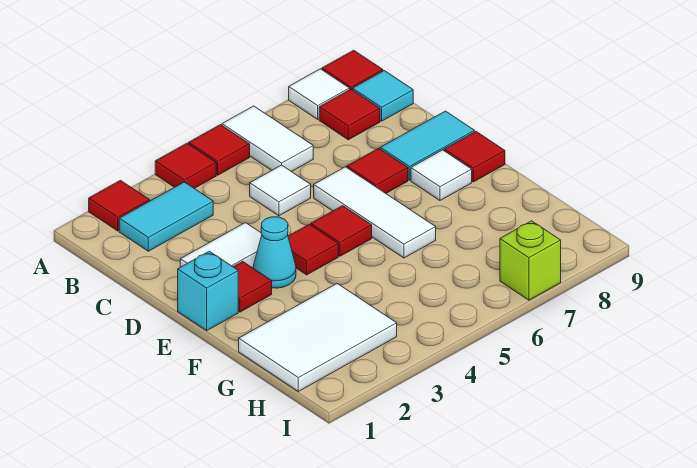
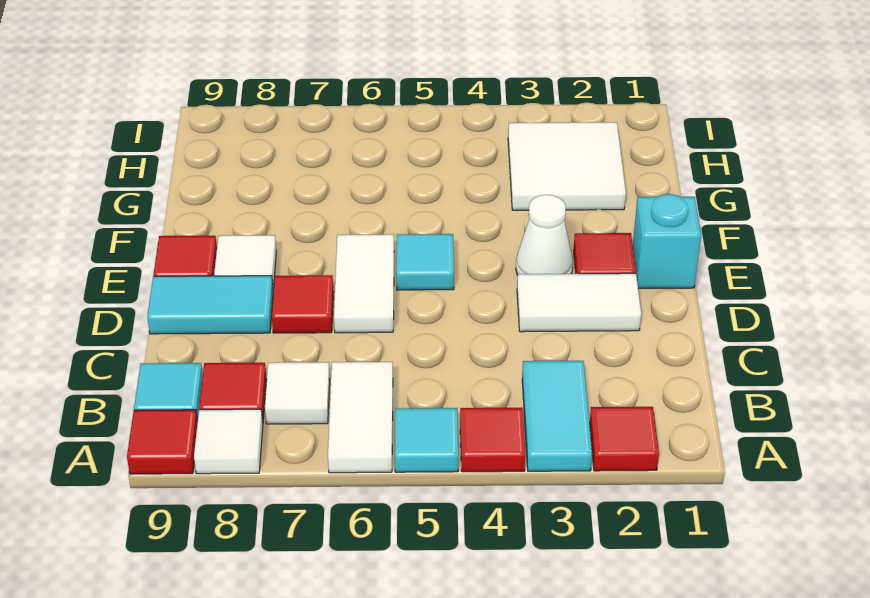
red 1x1 tile [189,125,250,175] -> cyan 1x1 tile [395,408,458,472]
cyan 1x2 tile [119,182,213,251] -> cyan 1x2 tile turned to [522,361,592,471]
white 1x1 tile [250,165,311,216] -> white 1x1 tile moved to [265,362,330,424]
white 1x3 tile [314,167,436,258] -> white 1x2 tile [334,234,394,333]
cyan 1x1 cone [253,217,296,288] -> white 1x1 cone [516,195,573,275]
red 1x1 tile [288,224,338,275] -> none
red 1x1 tile [311,206,372,256] -> cyan 1x1 tile [396,234,454,290]
white 2x3 tile [239,284,397,391] -> white 2x2 tile [508,122,626,210]
lime 1x1 brick [500,221,561,300] -> none

